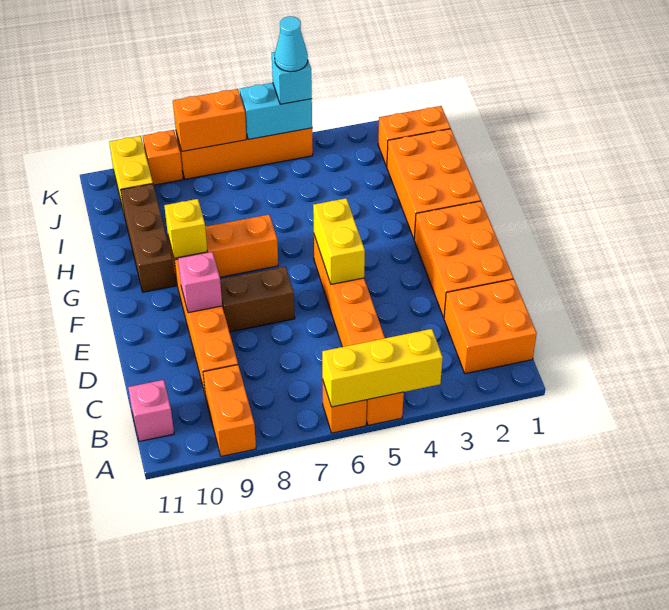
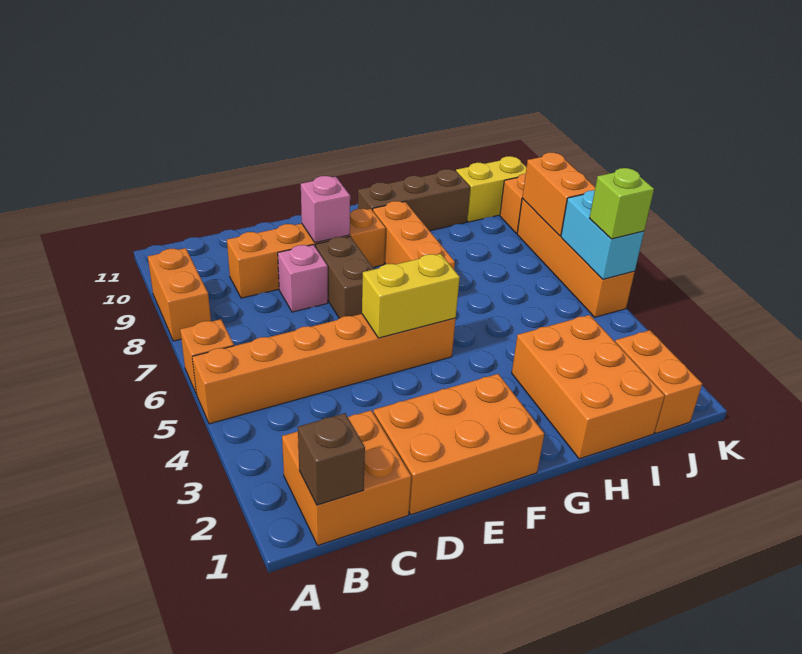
yellow 1x3 brick [322,329,443,407] -> none
orange 1x2 brick [203,365,256,456] -> orange 1x2 brick turned to [148,248,211,341]
none -> brown 1x1 brick [298,413,365,505]
pink 1x1 brick [128,380,174,441] -> pink 1x1 brick moved to [278,245,328,312]
orange 2x3 brick [387,129,481,239] -> orange 2x3 brick turned to [512,315,665,459]
yellow 1x1 brick [164,199,208,258] -> none
cyan 1x1 brick [272,52,312,104] -> lime 1x1 brick [590,168,654,239]
cyan 1x1 cone [275,16,308,72] -> none

